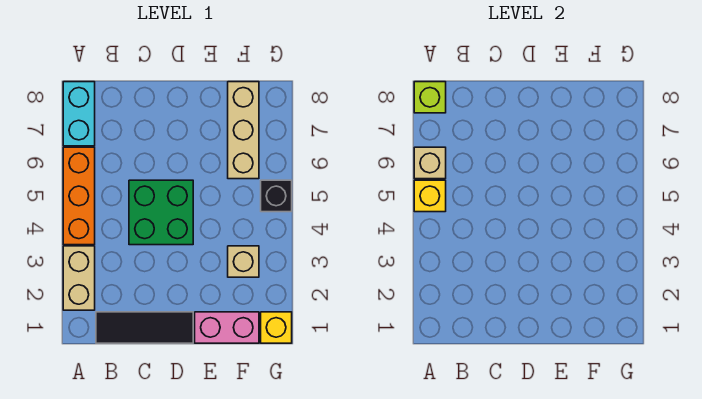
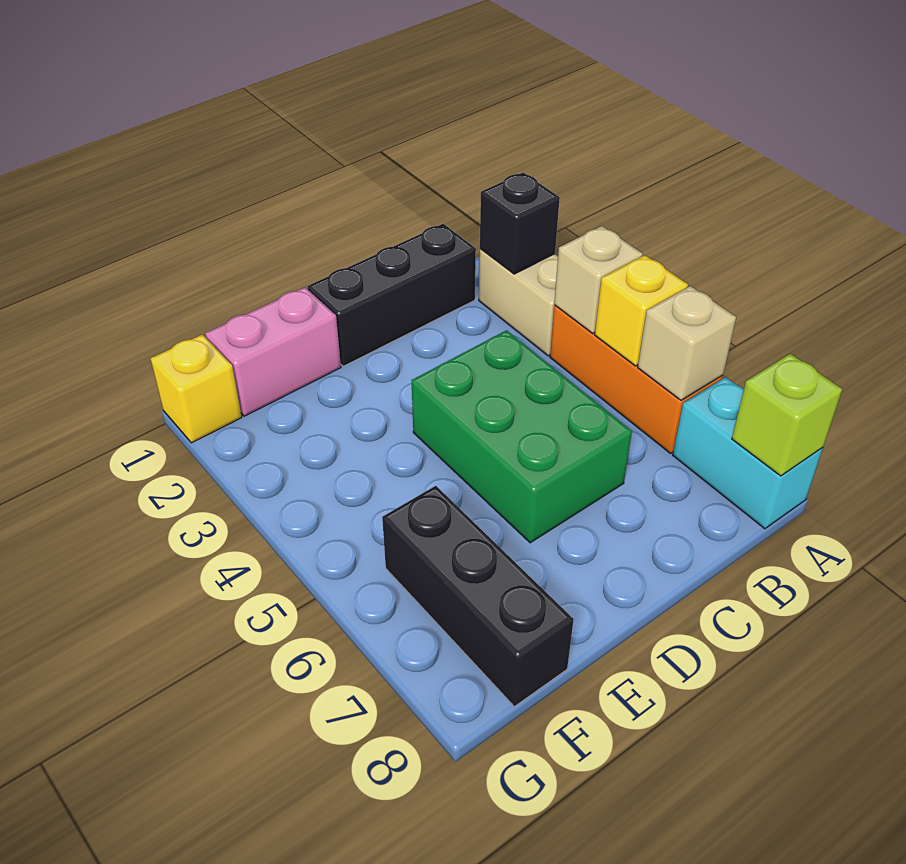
black 1x3 tile [96,312,193,343] -> black 1x3 brick [307,224,476,366]
green 2x2 brick [129,180,193,245] -> green 2x3 brick [412,330,632,543]
tan 1x1 brick [228,246,259,277] -> tan 1x1 brick moved to [554,226,643,333]
tan 1x3 brick [228,82,259,179] -> black 1x3 brick [382,486,574,707]
black 1x1 brick [261,180,292,212] -> black 1x1 brick moved to [480,173,560,274]

